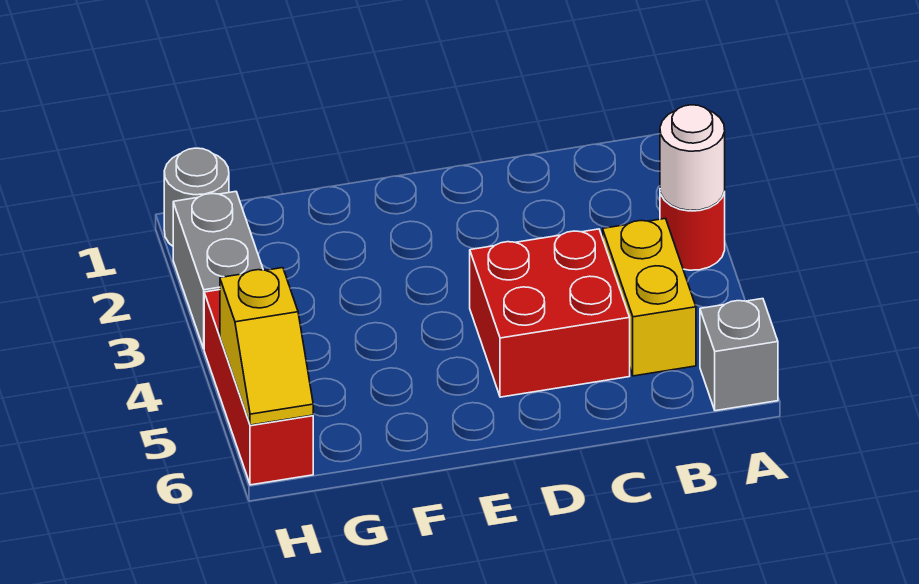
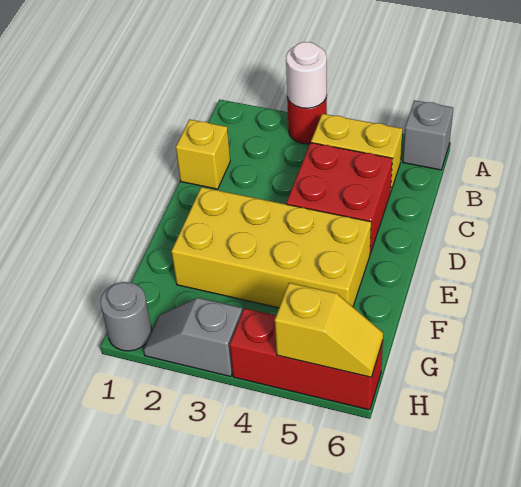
none -> yellow 1x1 brick [176,119,230,189]
none -> yellow 2x4 brick [171,187,371,308]
grey 1x2 brick [173,192,263,349] -> grey 1x2 slope [144,298,242,377]

